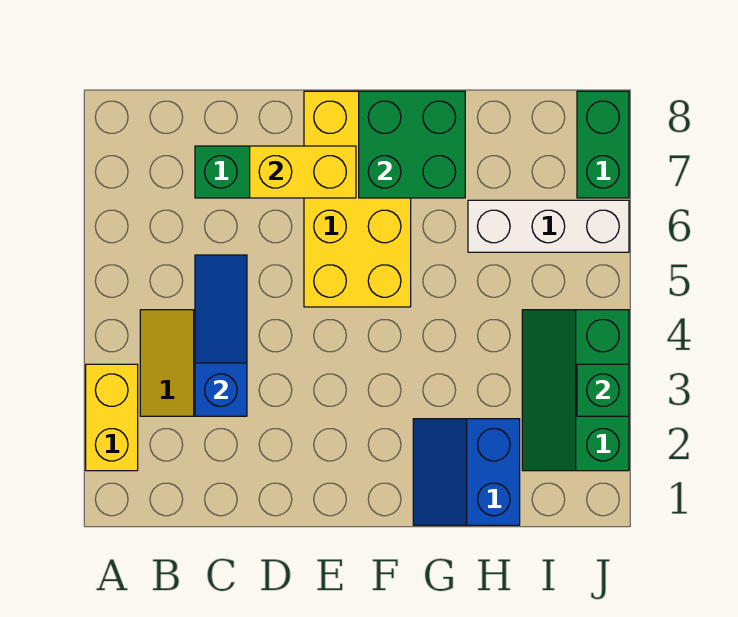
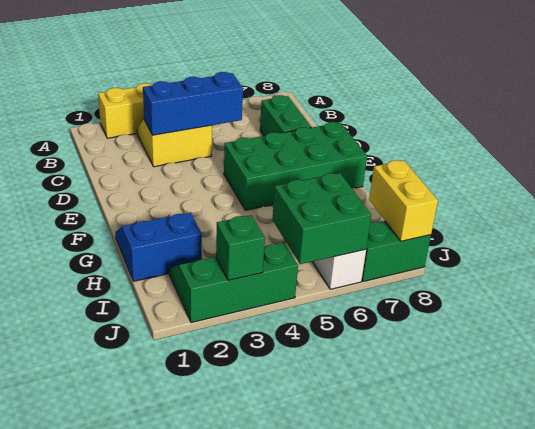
blue 1x3 slope [195,255,247,416] -> blue 1x3 brick [143,72,243,135]
yellow 1x2 brick [250,146,356,198] -> yellow 1x2 brick moved to [369,161,438,241]
yellow 2x4 brick [304,91,411,307] -> green 2x4 brick [224,122,367,210]
green 2x2 brick [359,91,465,198] -> green 2x2 brick moved to [272,173,371,264]

